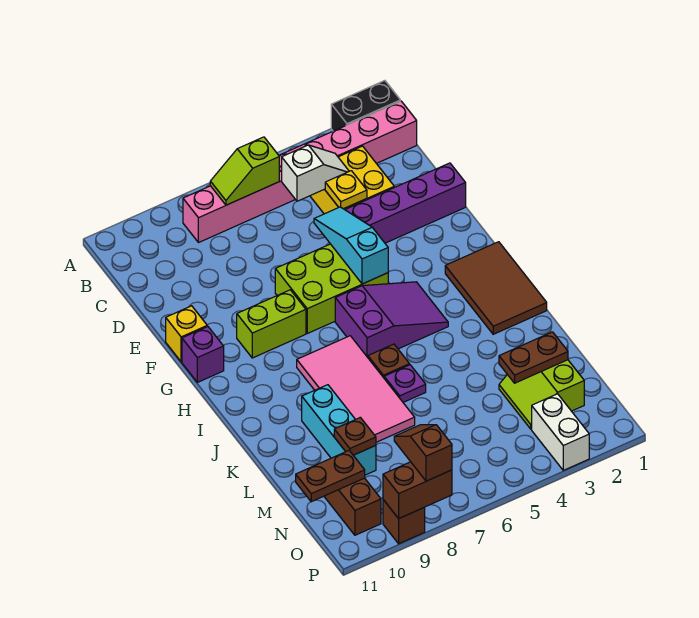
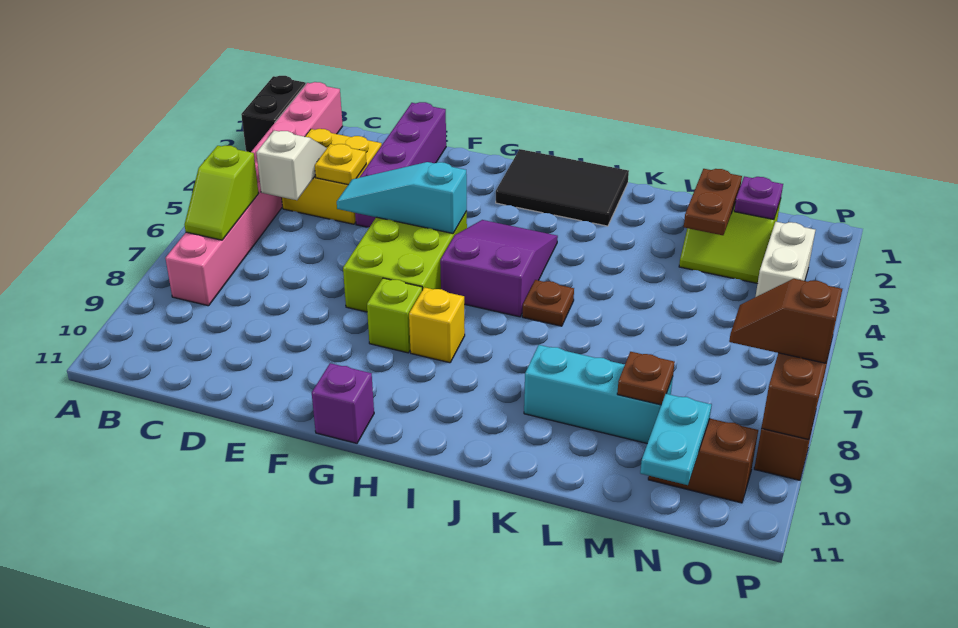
yellow 1x1 brick [166,306,207,362] -> yellow 1x1 brick moved to [409,287,465,363]
lime 1x2 brick [237,290,306,358] -> lime 1x1 brick [367,278,422,353]
brown 2x3 tile [445,242,547,334] -> black 2x3 tile [496,149,629,226]
pink 2x4 tile [297,336,415,442] -> none
purple 1x1 plate [384,365,426,402] -> purple 1x1 plate moved to [734,176,783,219]
brown 1x2 plate [296,451,365,502] -> cyan 1x2 plate [640,394,712,485]
white 1x2 brick [532,394,589,470] -> white 1x2 brick turned to [756,222,815,297]

